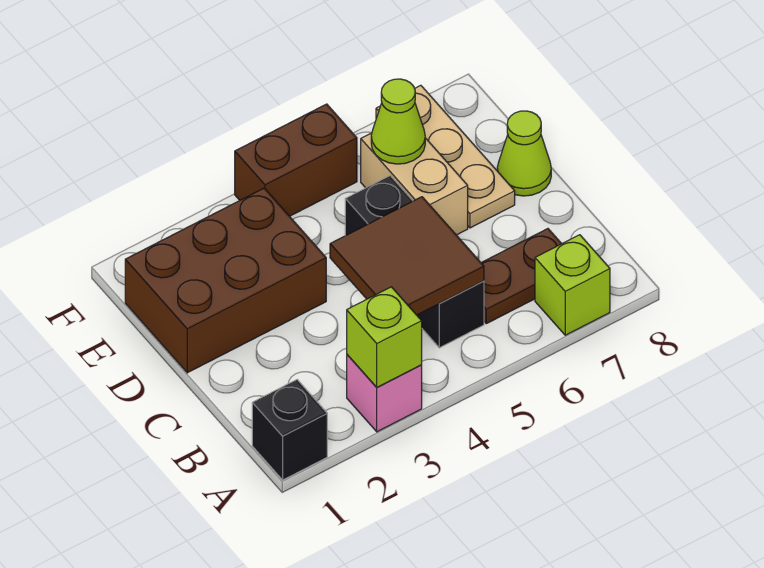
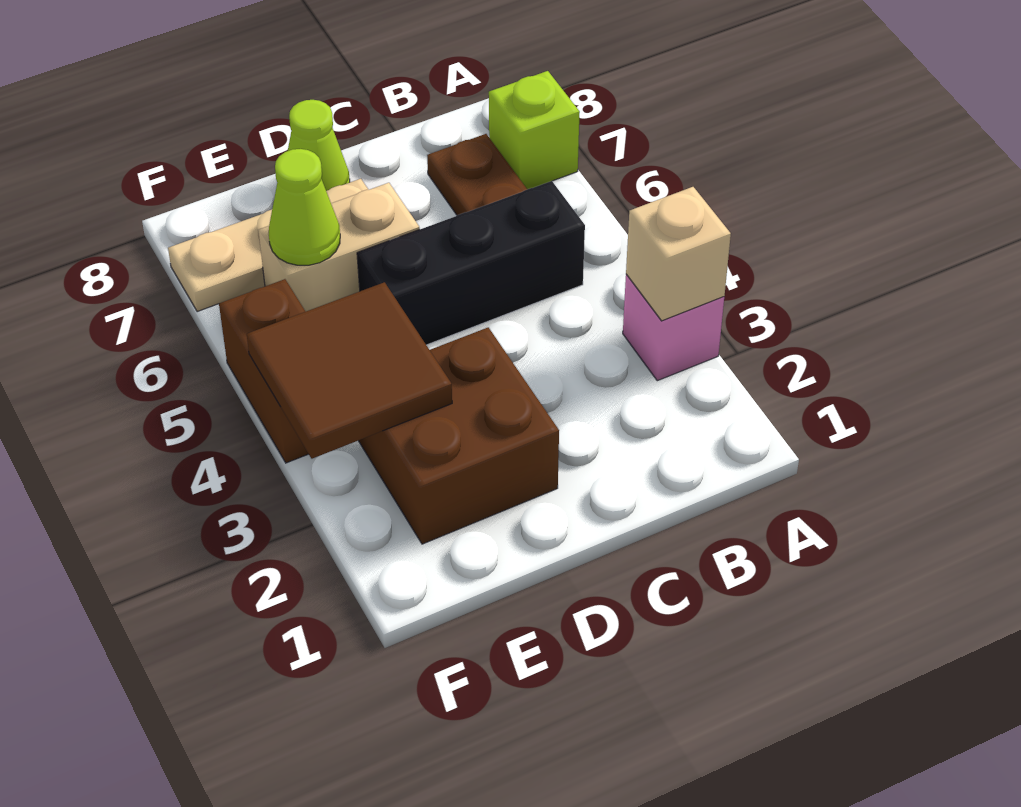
black 1x1 brick [252,380,327,480] -> none
lime 1x1 brick [347,287,422,387] -> tan 1x1 brick [626,187,731,321]
brown 2x2 tile [330,197,484,315] -> brown 2x2 tile moved to [247,282,452,459]
brown 2x3 brick [125,188,326,373] -> brown 2x2 brick [358,327,559,544]

